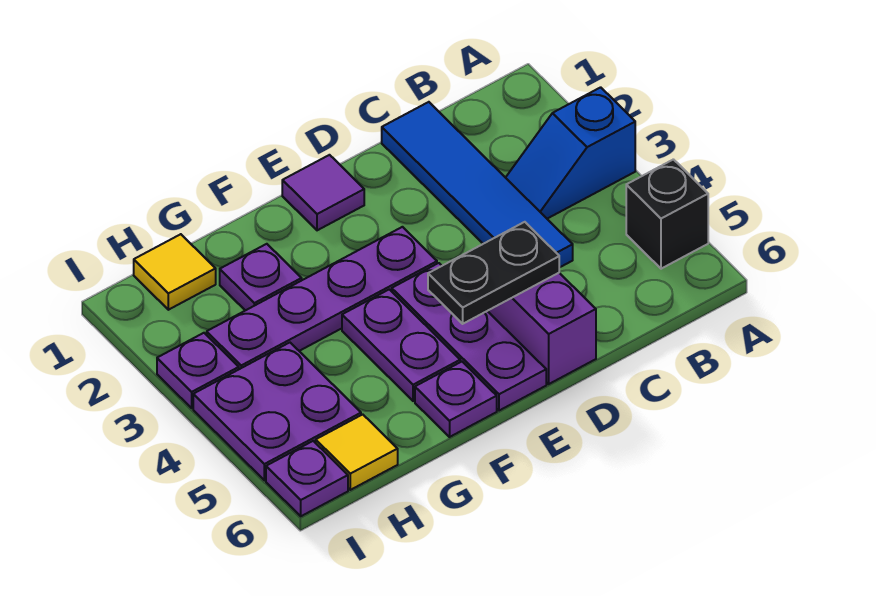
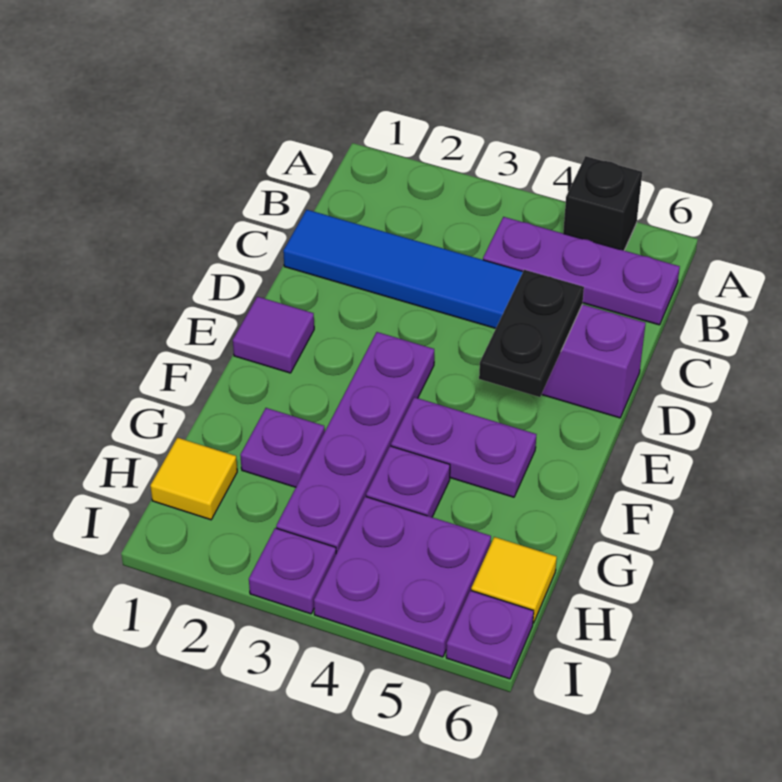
blue 1x2 slope [506,87,635,219] -> none
purple 1x3 plate [392,263,546,411] -> purple 1x3 plate moved to [483,217,680,325]
purple 1x1 plate [415,362,497,437] -> purple 1x1 plate moved to [366,446,450,517]

